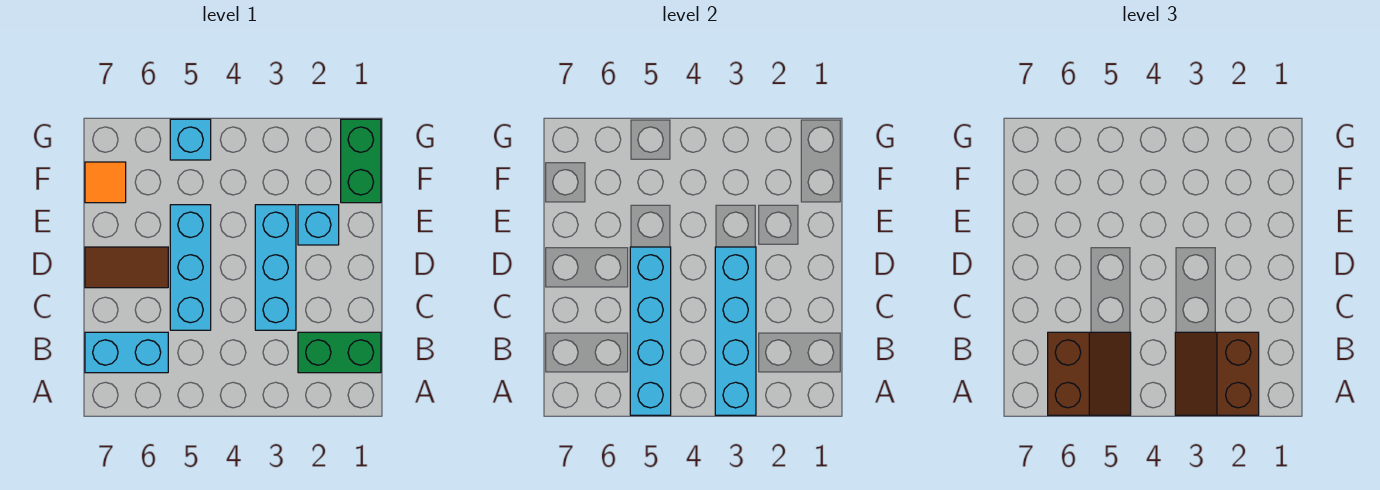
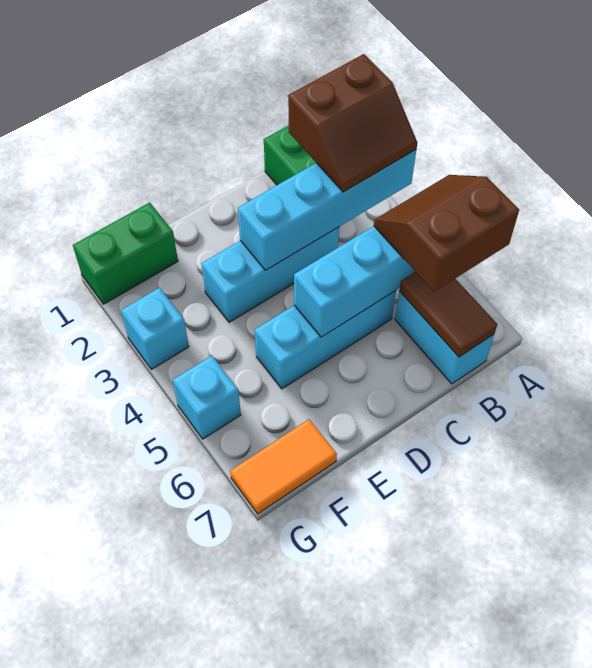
brown 1x2 tile [85,247,168,288] -> brown 1x2 tile moved to [399,272,497,357]
cyan 1x1 brick [298,205,339,245] -> cyan 1x1 brick moved to [121,288,189,369]
orange 1x1 tile [85,162,126,203] -> orange 1x2 tile [230,419,337,514]

